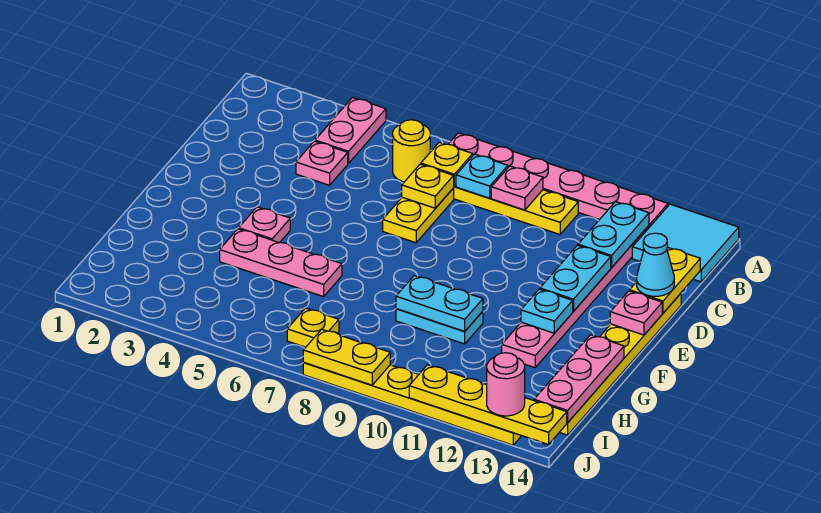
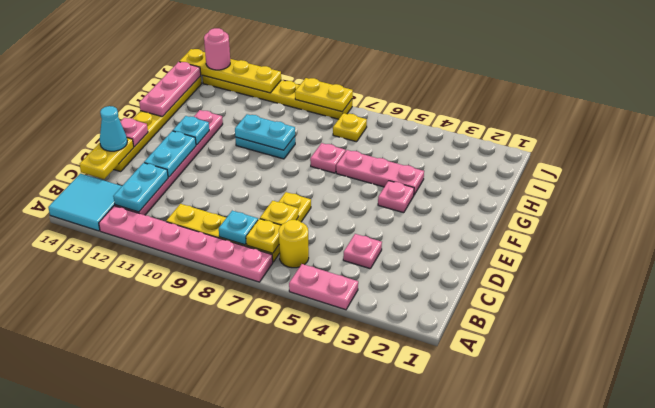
pink 1x2 plate [315,98,386,163] -> pink 1x2 plate turned to [289,264,358,310]
pink 1x1 plate [491,166,543,210] -> pink 1x1 plate moved to [310,143,346,173]

